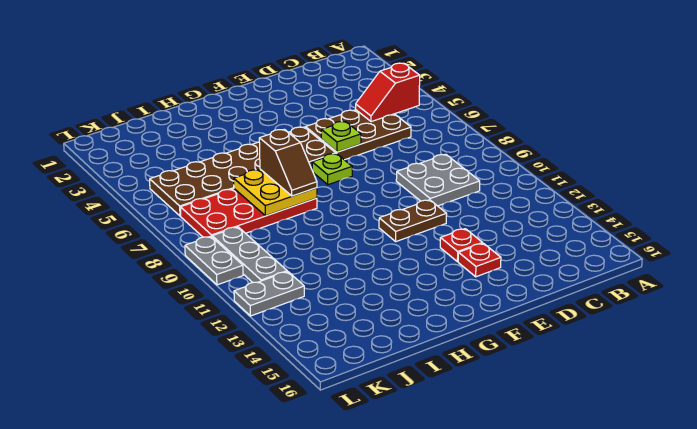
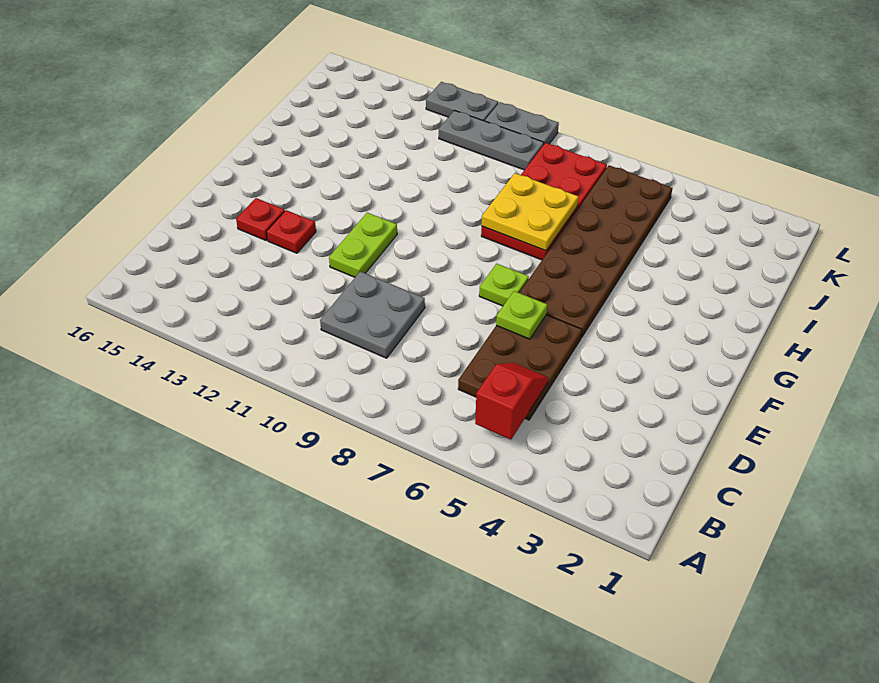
brown 1x2 plate [379,200,447,241] -> lime 1x2 plate [329,213,397,277]
brown 1x2 slope [259,129,317,196] -> none
grey 1x2 plate [234,271,304,316] -> grey 1x2 plate turned to [426,82,498,121]

